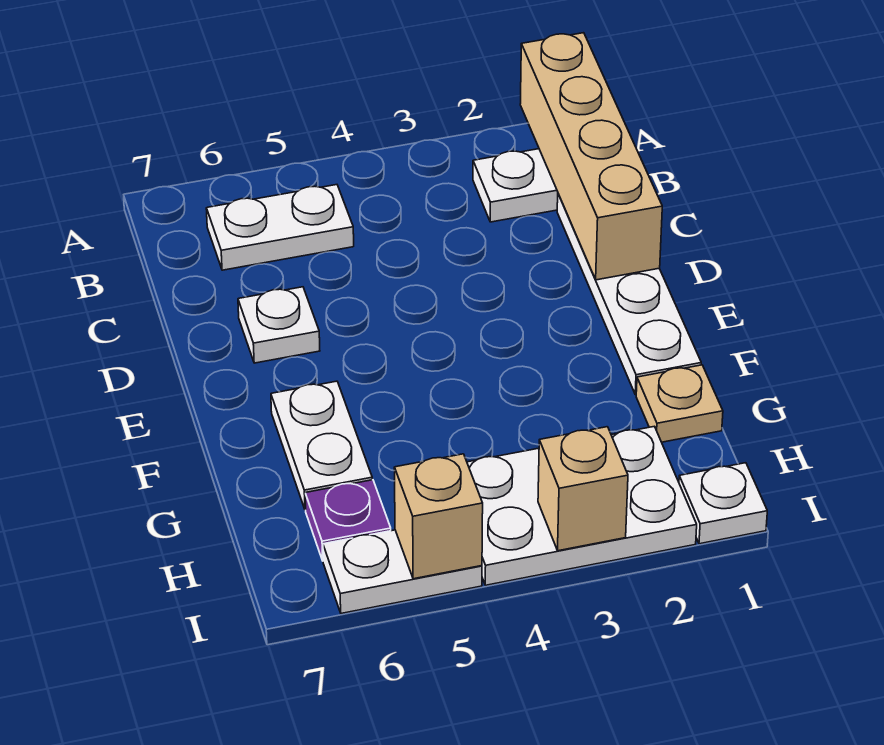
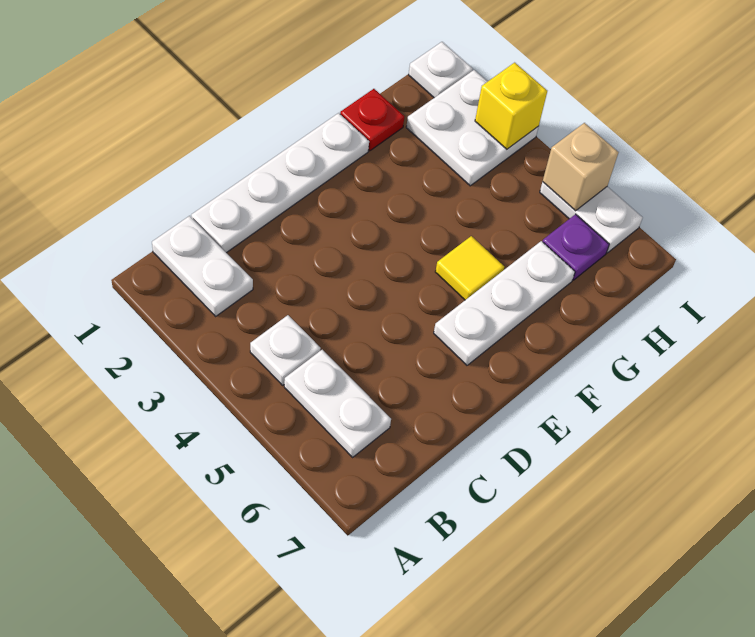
tan 1x4 brick [520,33,662,280] -> none
white 1x1 plate [238,287,320,363] -> white 1x1 plate moved to [250,315,321,385]
none -> yellow 1x1 tile [435,236,504,300]
white 1x2 plate [271,381,372,510] -> white 1x3 plate [434,241,575,365]
tan 1x1 plate [636,365,723,442] -> red 1x1 plate [340,89,404,151]
white 2x3 plate [467,426,697,585] -> white 2x2 plate [406,70,539,186]
tan 1x1 brick [538,427,628,551] -> yellow 1x1 brick [475,63,547,149]

